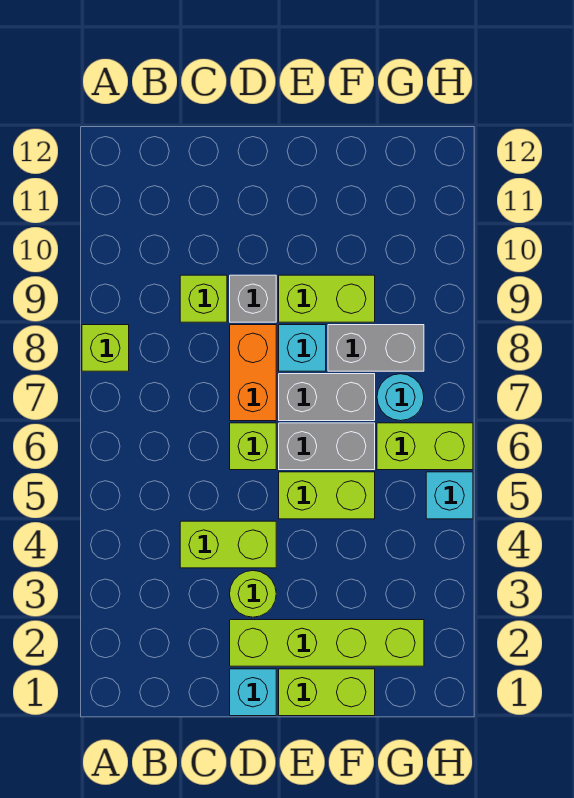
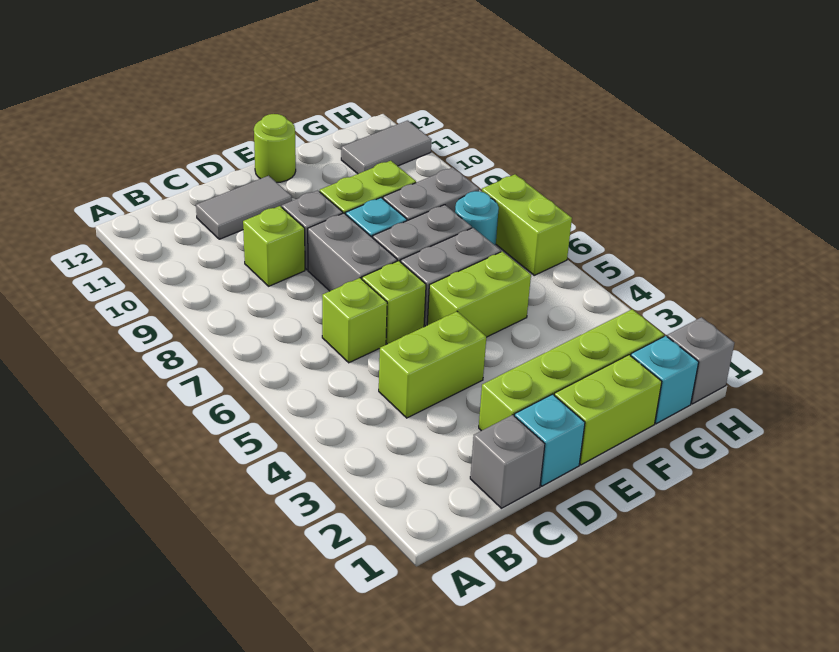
lime 1x1 brick [82,325,129,371] -> lime 1x1 brick moved to [322,278,387,363]
none -> grey 1x1 brick [470,415,545,508]
none -> grey 1x2 tile [196,176,292,239]
lime 1x1 round brick [230,571,276,617] -> lime 1x1 round brick moved to [254,114,296,182]
orange 1x2 brick [230,325,276,421] -> grey 1x2 brick [308,213,397,291]
lime 1x2 brick [377,423,473,470] -> lime 1x2 brick turned to [482,174,572,275]
none -> grey 1x2 tile [341,121,432,174]
none -> grey 1x1 brick [667,317,734,404]
cyan 1x1 brick [426,472,473,519] -> cyan 1x1 brick moved to [631,336,699,424]

